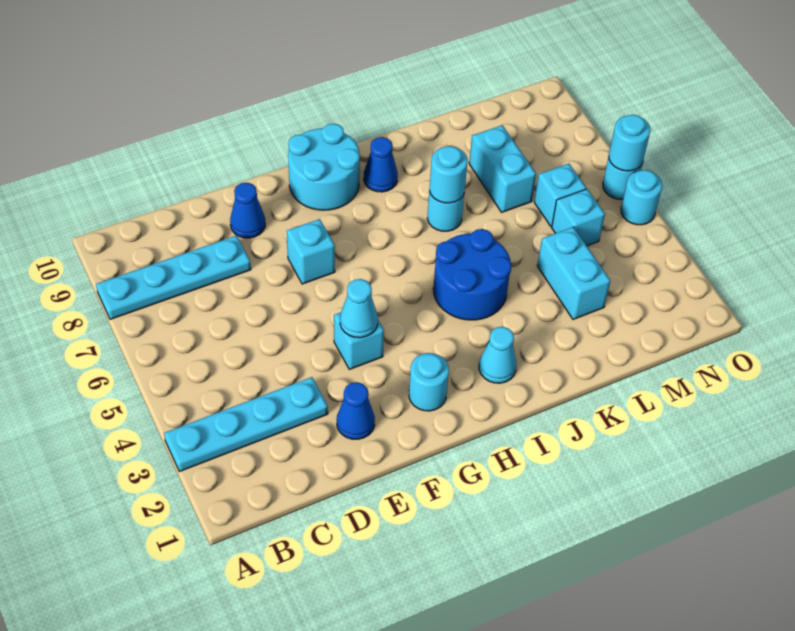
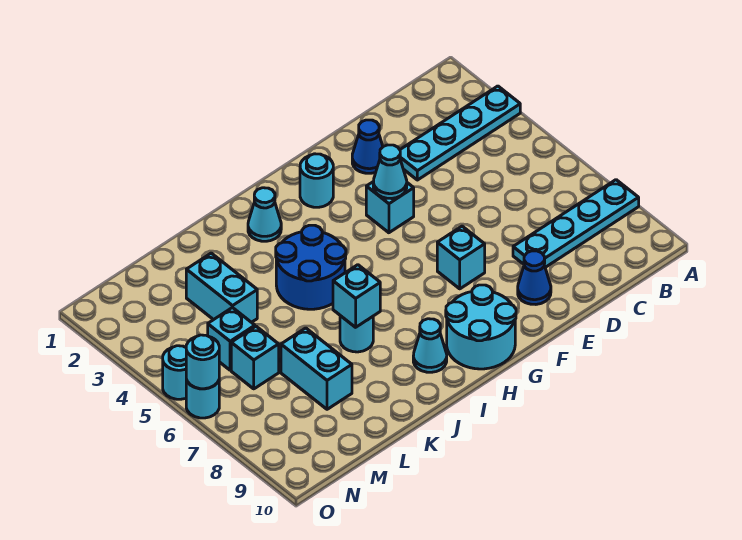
blue 1x1 cone [364,137,398,192] -> cyan 1x1 cone [413,319,447,372]
cyan 1x1 round brick [430,146,468,203] -> cyan 1x1 brick [333,265,380,327]

